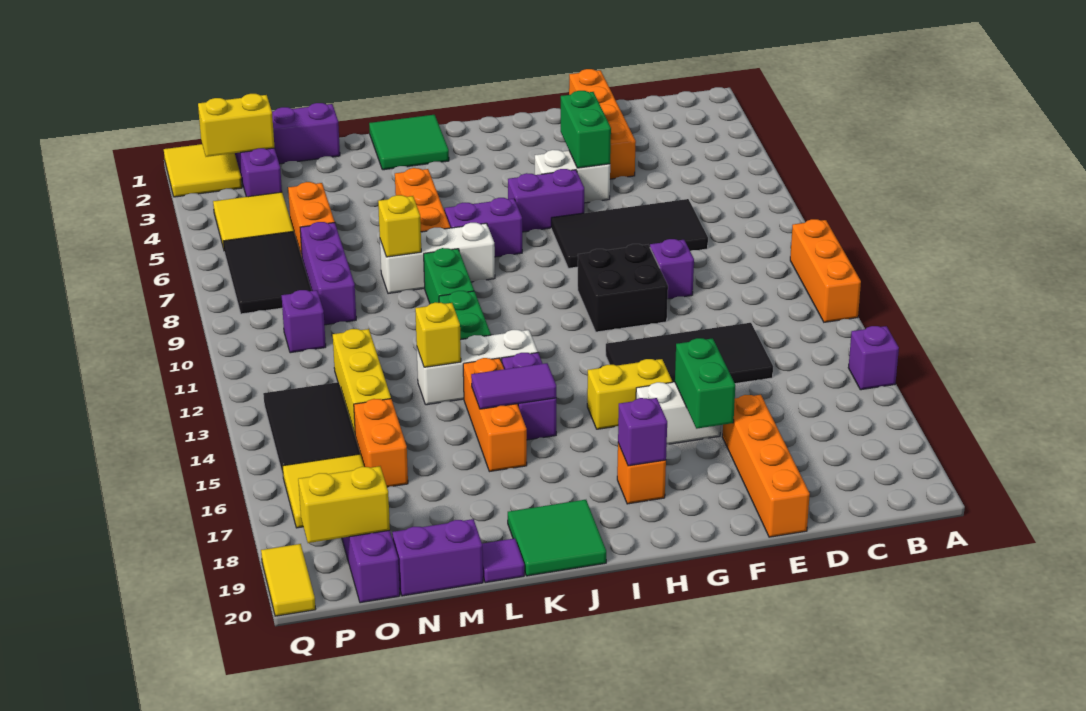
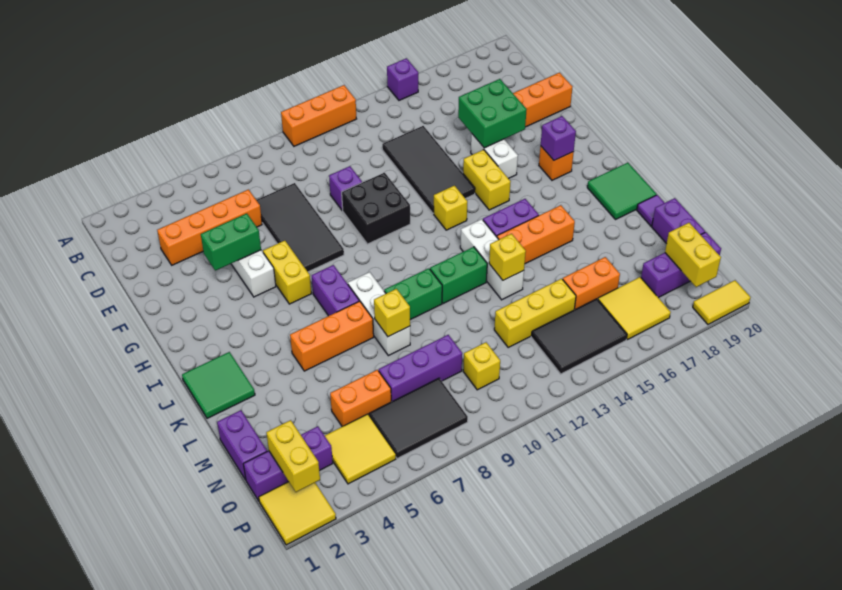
orange 1x4 brick [569,69,636,179] -> orange 1x4 brick moved to [157,190,262,265]
green 1x2 brick [675,338,735,429] -> green 2x2 brick [458,79,527,148]
purple 1x2 brick [508,169,584,232] -> yellow 1x2 brick [263,241,311,304]
none -> yellow 1x1 brick [434,186,467,230]
purple 1x2 tile [471,363,556,409] -> none
purple 1x1 brick [281,290,326,353] -> yellow 1x1 brick [463,342,500,390]

